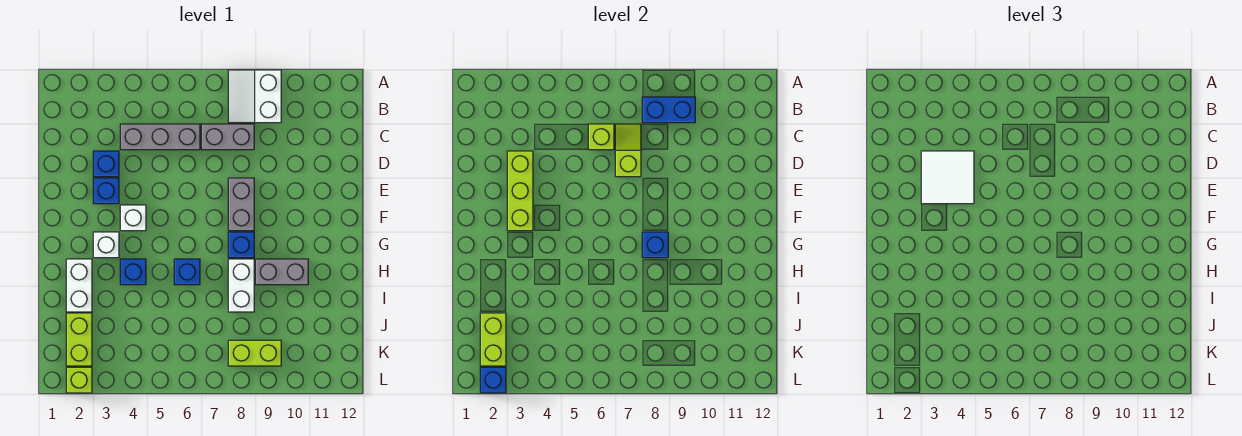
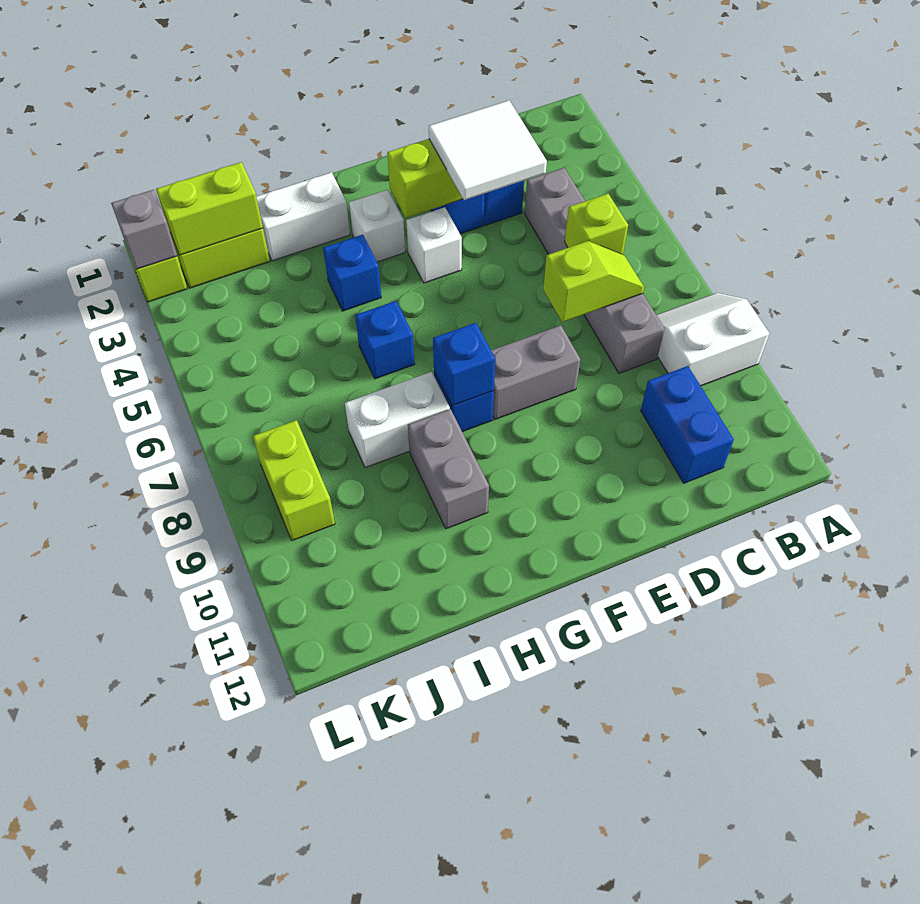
blue 1x2 brick [642,97,695,123] -> blue 1x2 brick moved to [641,366,734,483]
blue 1x1 brick [480,367,506,393] -> grey 1x1 brick [111,190,177,269]

